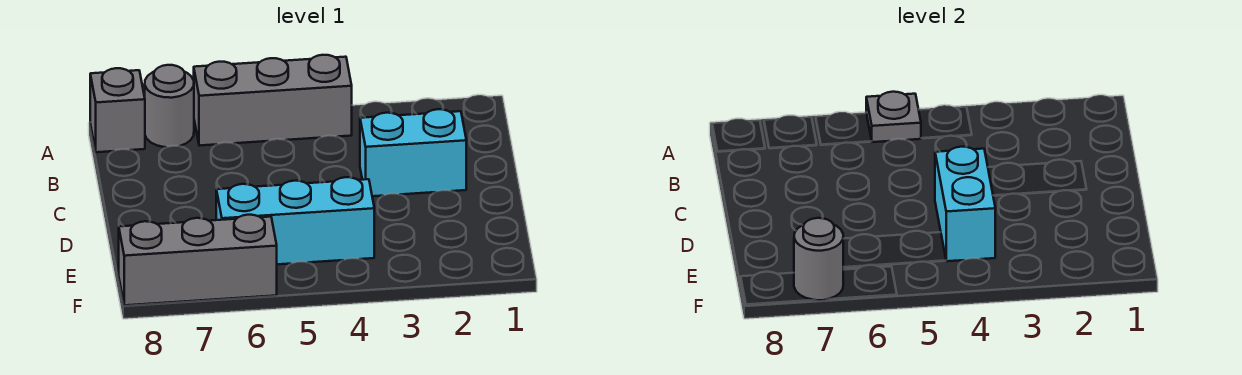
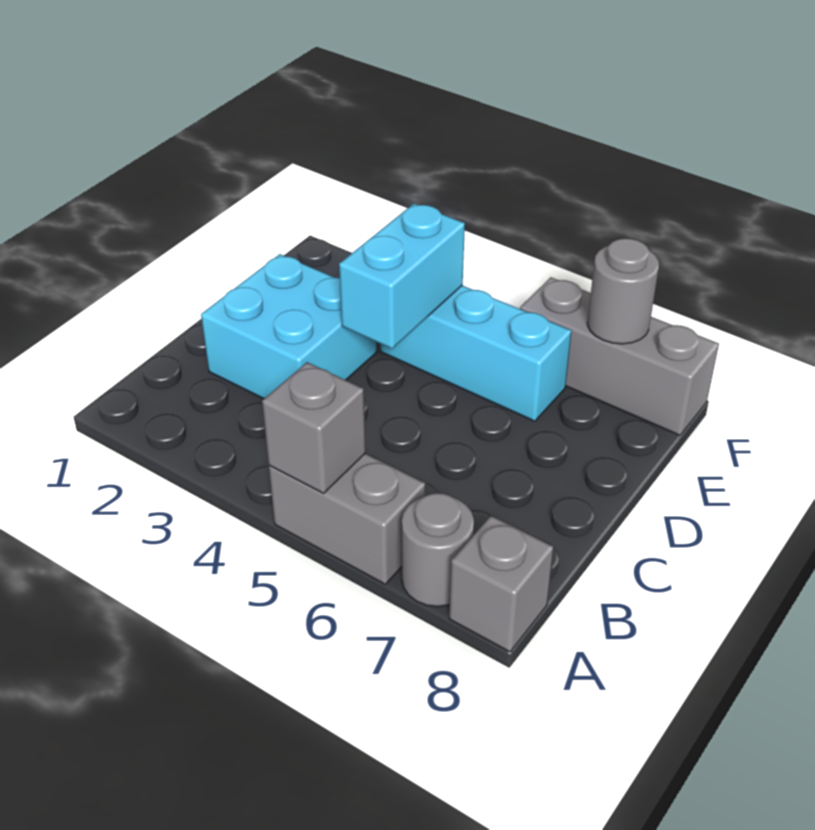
grey 1x3 brick [194,55,352,146] -> grey 1x2 brick [269,453,425,584]
grey 1x1 plate [866,92,921,142] -> grey 1x1 brick [262,362,366,493]
cyan 1x2 brick [360,109,466,196] -> cyan 2x2 brick [201,254,377,399]

